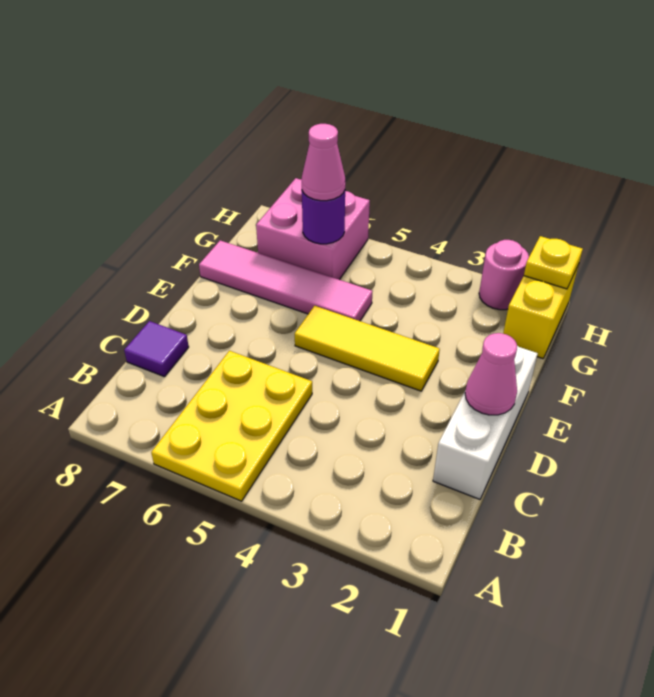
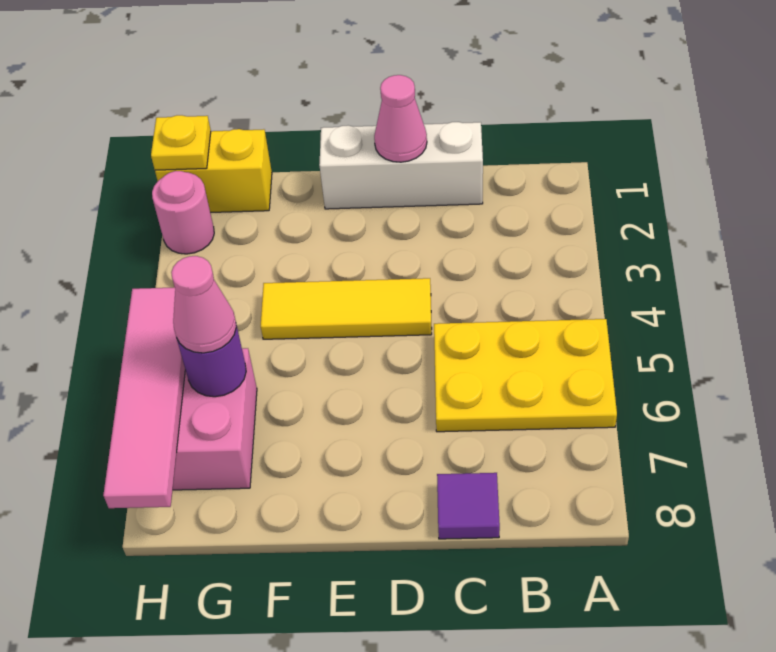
yellow 1x3 tile [295,306,440,391] -> yellow 1x3 tile turned to [261,278,432,339]
pink 1x4 tile [199,240,373,321] -> pink 1x4 tile moved to [103,287,185,508]

